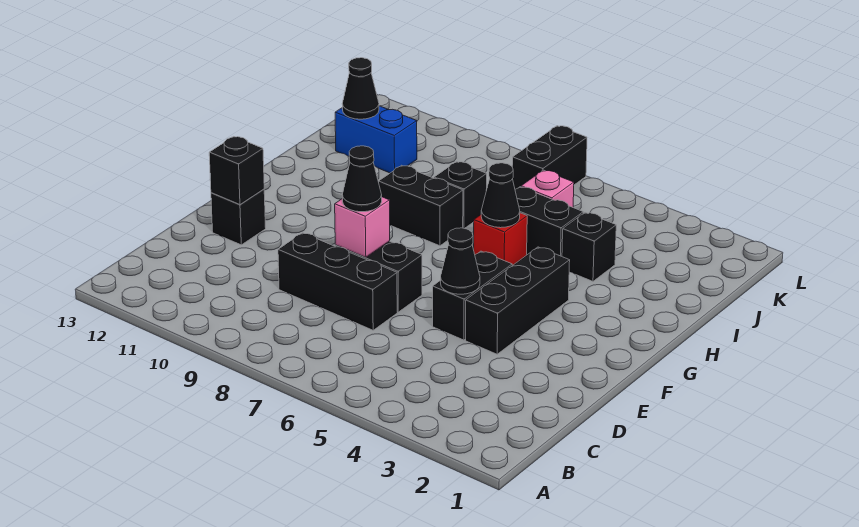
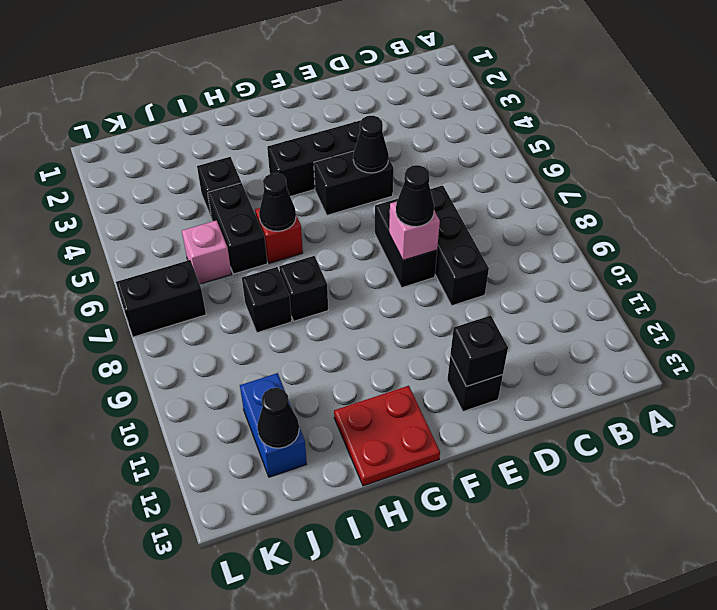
none -> red 2x2 plate [334,386,440,486]
black 1x2 brick [379,165,463,246] -> black 1x1 brick [279,256,328,321]

